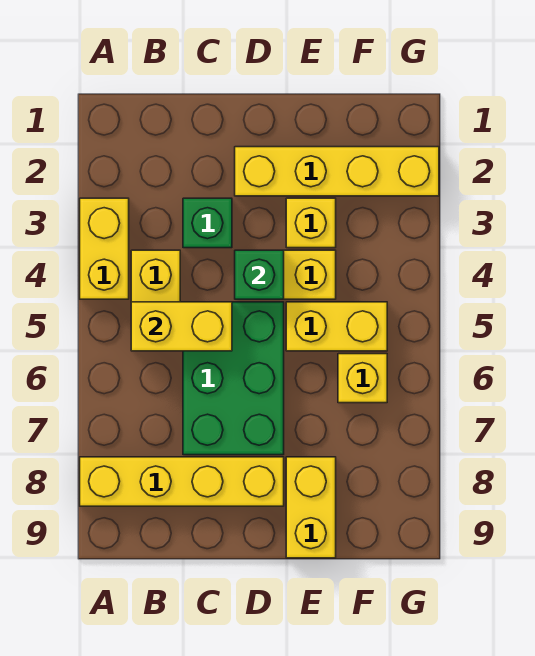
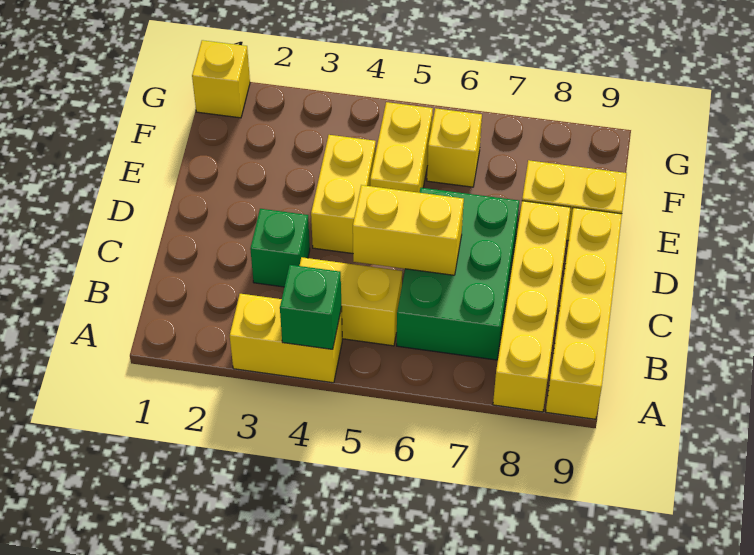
yellow 1x2 brick [131,302,232,351] -> yellow 1x2 brick turned to [353,185,464,275]
green 2x3 brick [183,302,284,455] -> green 2x3 brick turned to [397,188,519,360]
yellow 1x4 brick [235,147,439,196] -> yellow 1x4 brick moved to [546,207,622,419]
green 1x1 brick [235,250,284,299] -> green 1x1 brick moved to [280,265,341,349]
yellow 1x1 brick [286,198,336,248] -> yellow 1x1 brick moved to [192,40,250,118]

